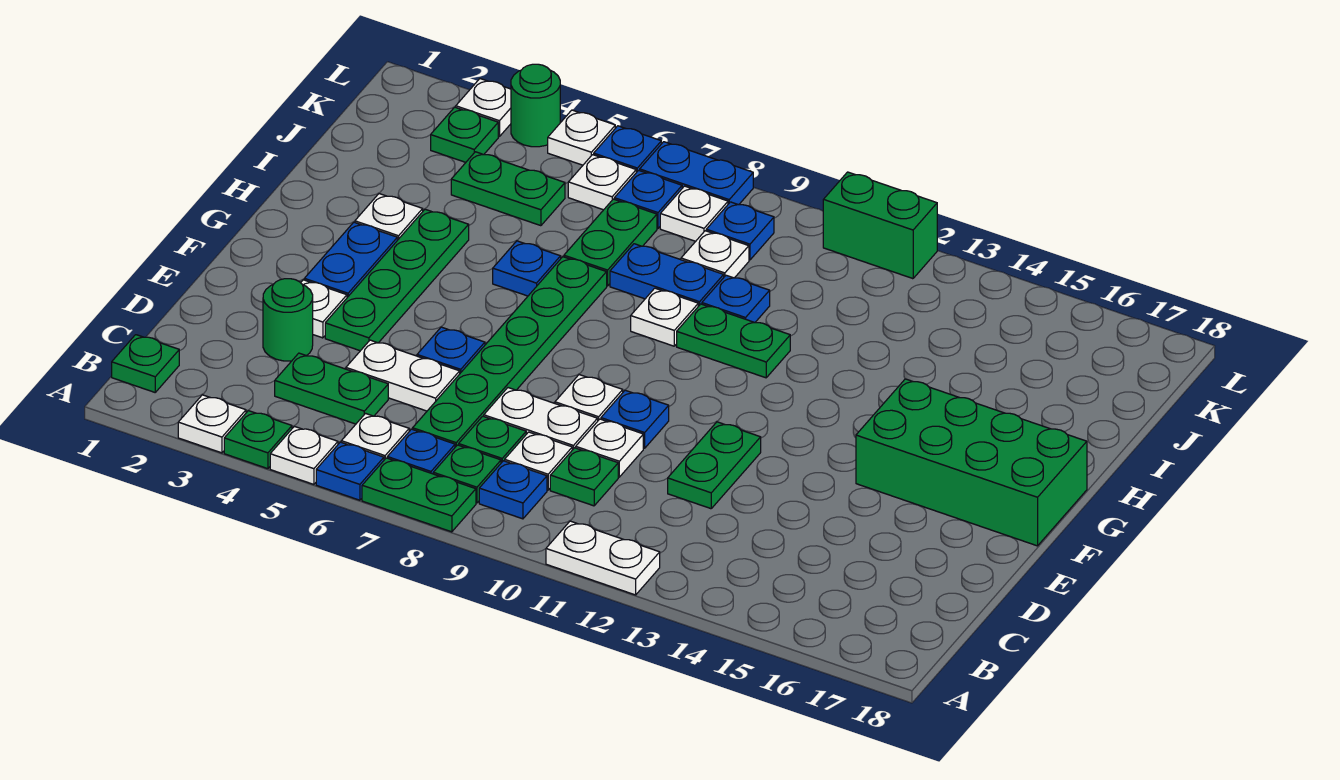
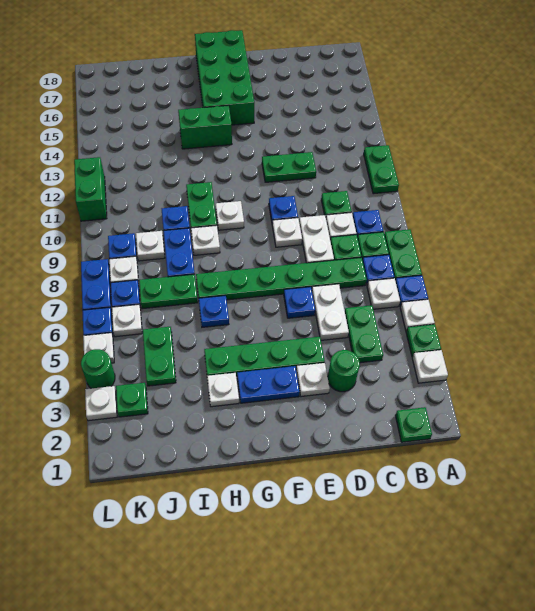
white 1x2 plate [546,521,660,595] -> green 1x2 plate [364,145,399,194]
white 1x1 plate [576,419,643,477] -> white 1x1 plate moved to [216,201,244,230]
none -> green 1x2 brick [178,105,232,149]

